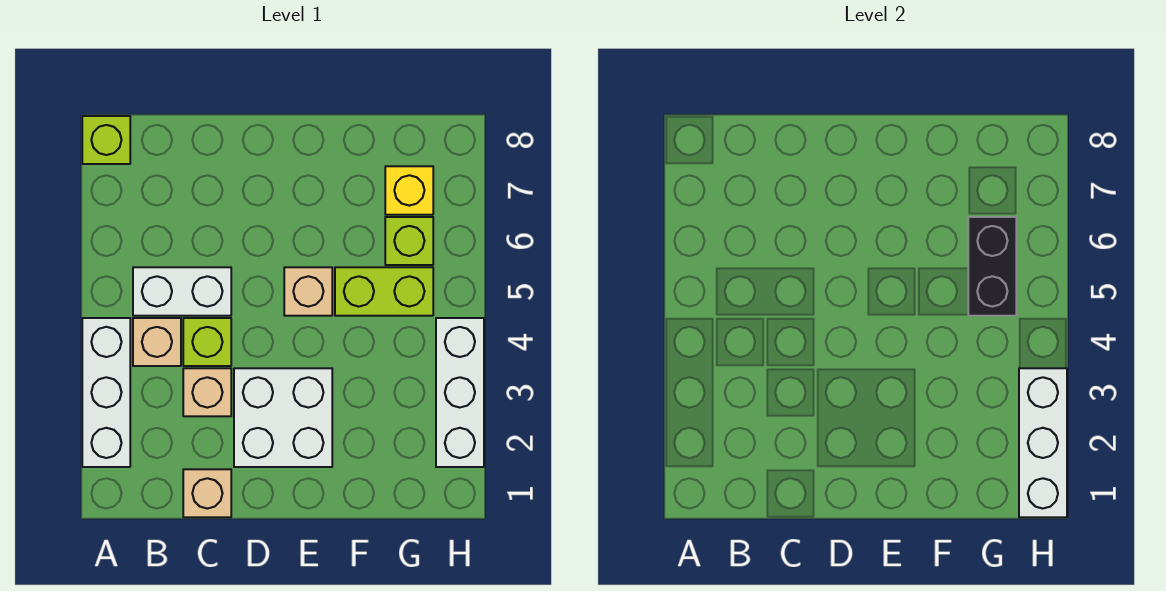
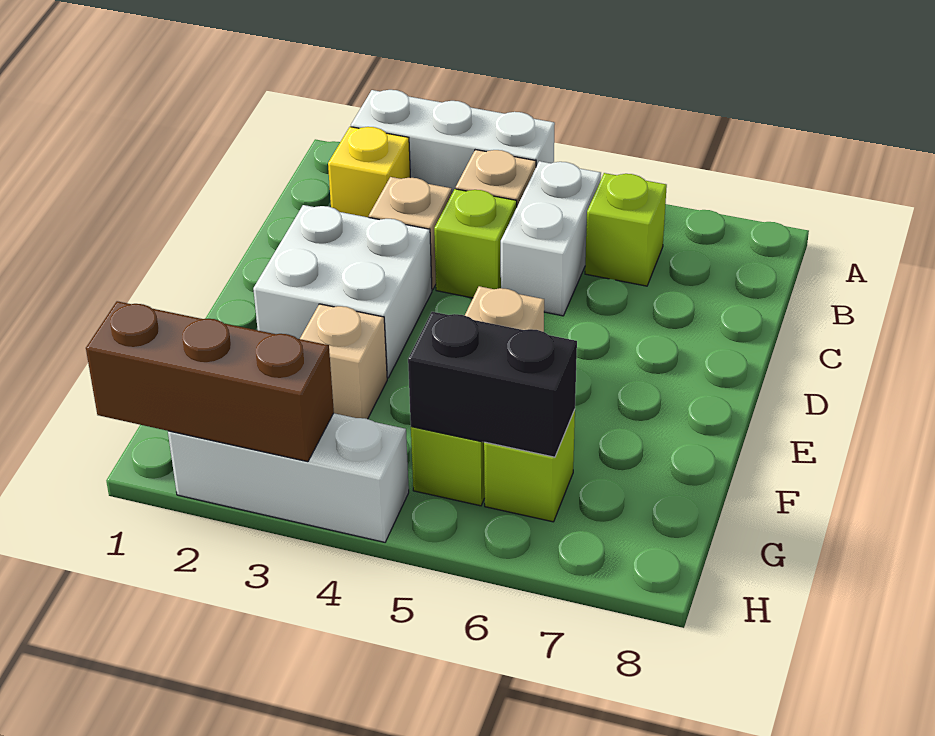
lime 1x1 brick [82,116,130,164] -> lime 1x1 brick moved to [585,173,667,286]
tan 1x1 brick [183,469,231,517] -> tan 1x1 brick moved to [300,304,387,419]
yellow 1x1 brick [385,166,433,215] -> yellow 1x1 brick moved to [328,127,410,217]
white 1x3 brick [1019,368,1067,517] -> brown 1x3 brick [86,301,334,462]

